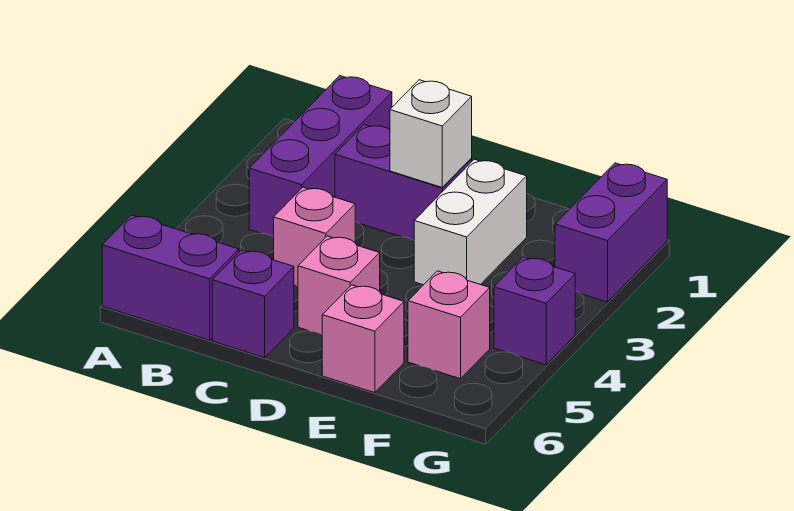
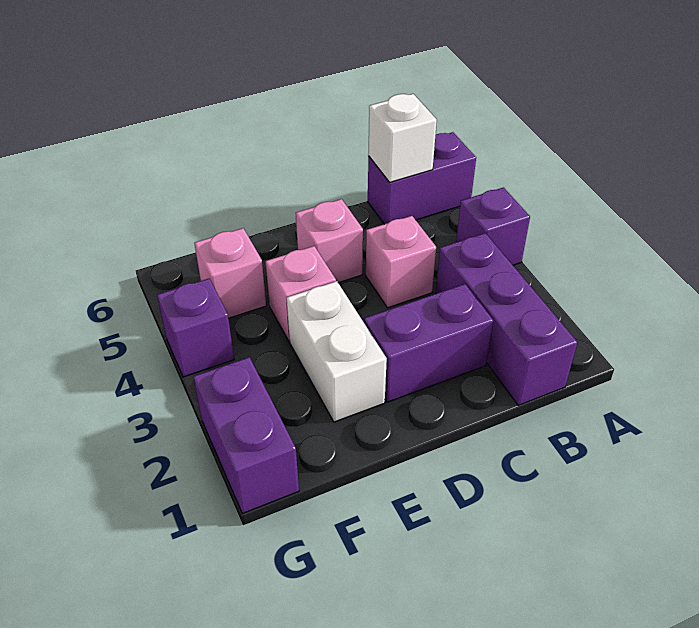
purple 1x1 brick [212,250,294,358] -> purple 1x1 brick moved to [456,188,530,265]
white 1x1 brick [390,80,472,188] -> white 1x1 brick moved to [368,94,437,182]
pink 1x1 brick [322,285,404,393] -> pink 1x1 brick moved to [265,246,336,341]

